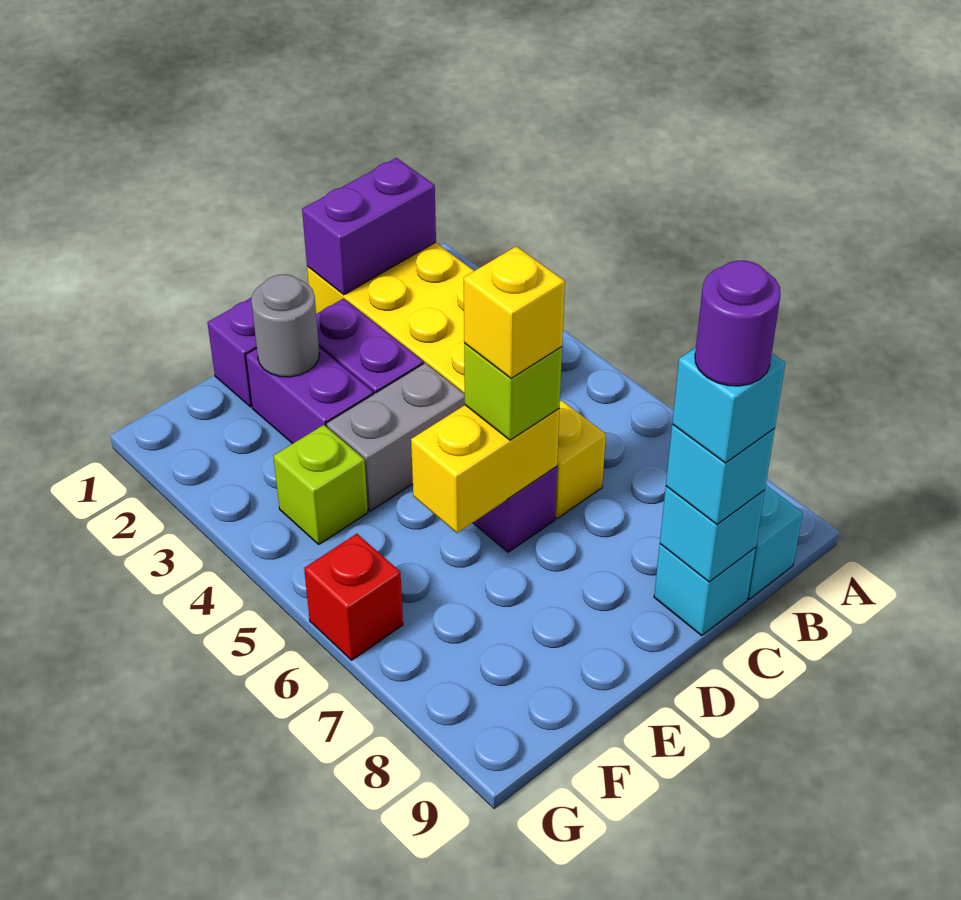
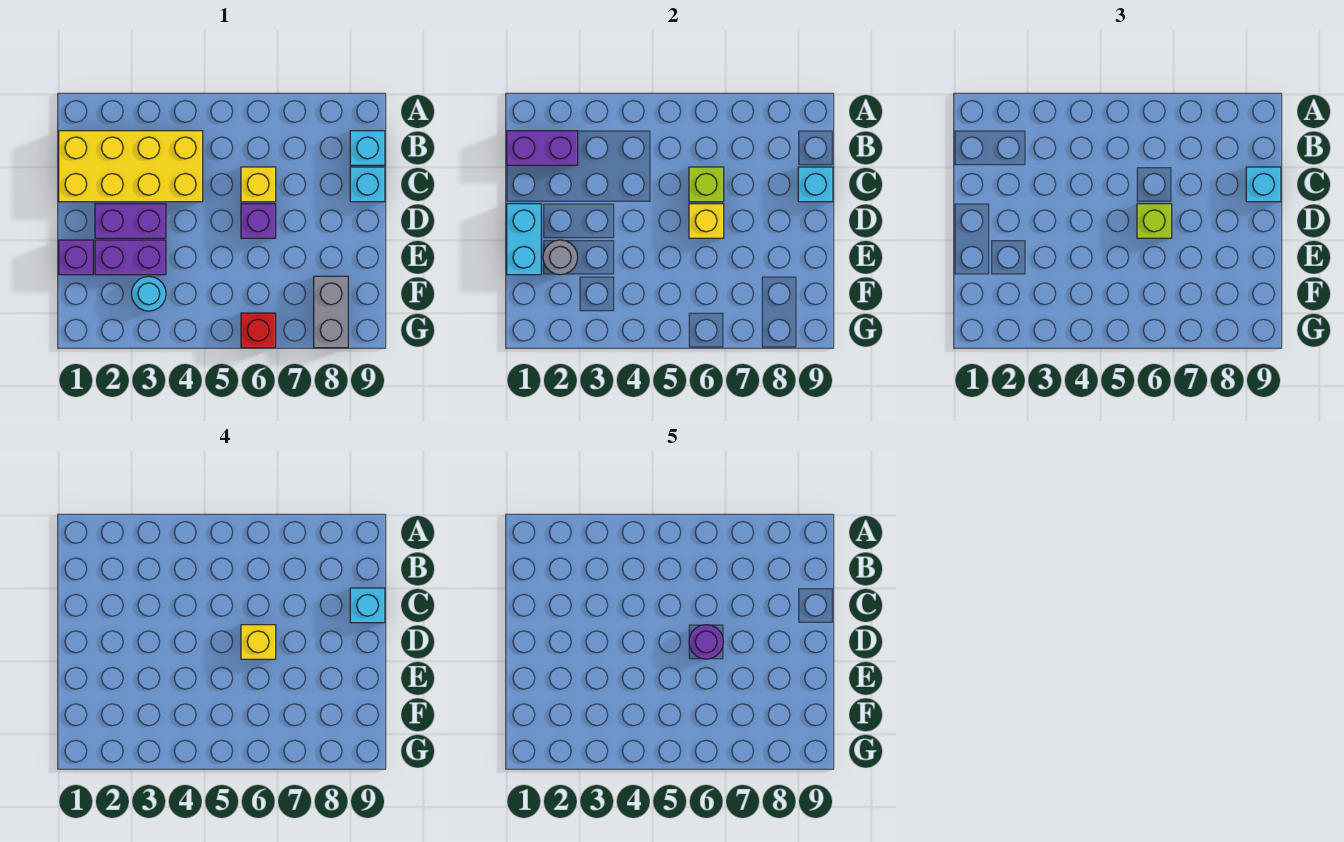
purple 1x2 brick [302,158,436,295] -> purple 1x2 brick turned to [507,131,578,165]
purple 1x1 round brick [695,260,781,386] -> purple 1x1 round brick moved to [689,625,723,659]
none -> cyan 1x2 brick [507,204,541,275]
grey 1x2 brick [326,363,465,511] -> grey 1x2 brick moved to [314,276,348,348]
yellow 1x2 brick [411,405,559,533] -> yellow 1x1 brick [689,204,724,238]
none -> cyan 1x1 round brick [131,276,166,311]
lime 1x1 brick [273,425,368,544] -> lime 1x1 brick moved to [689,167,724,202]

